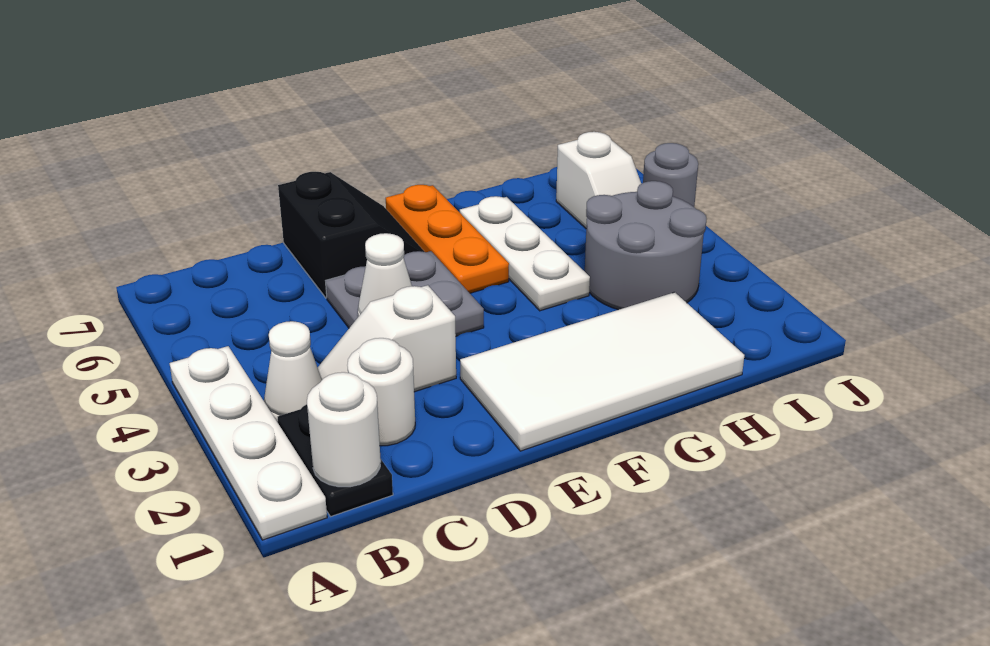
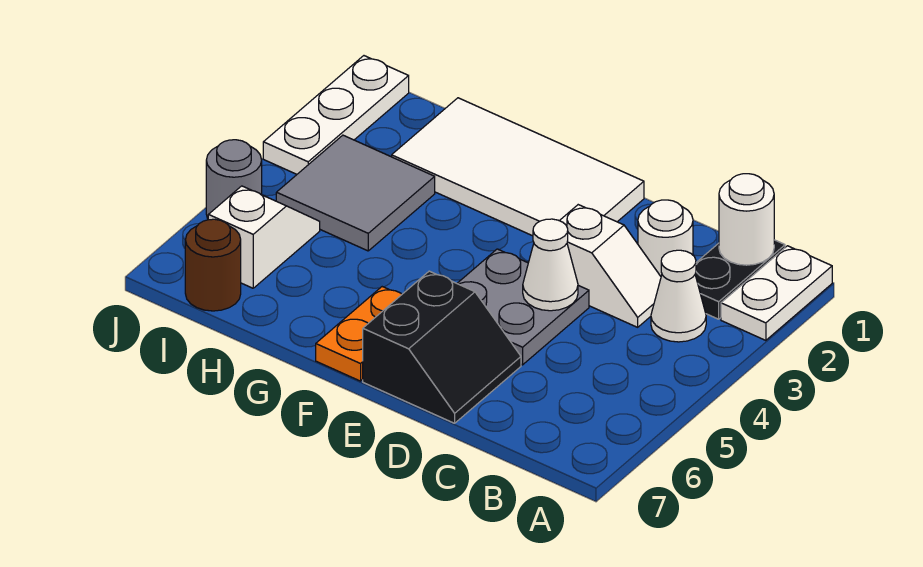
white 1x4 plate [170,346,327,540] -> white 1x2 plate [721,246,832,340]
black 2x2 slope [278,172,424,298] -> black 2x2 slope turned to [363,271,521,423]
orange 1x3 plate [386,185,509,293] -> orange 1x2 plate [316,287,402,381]
white 1x3 plate [460,196,590,311] -> white 1x3 plate moved to [263,56,409,174]
grey 2x2 round brick [585,181,706,310] -> grey 2x2 tile [276,135,435,251]
none -> brown 1x1 round brick [185,219,241,311]

